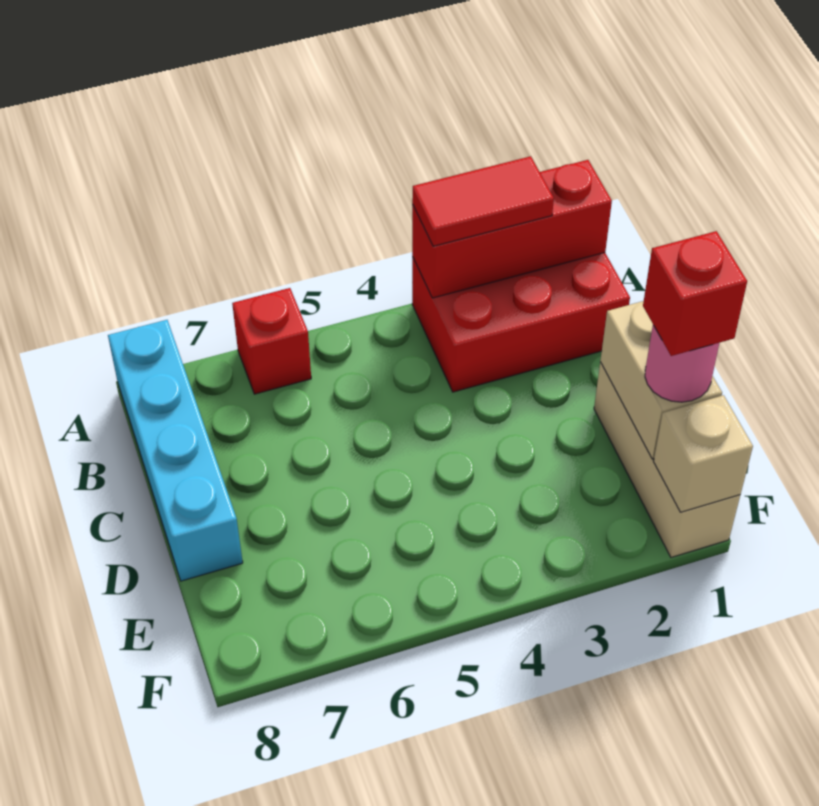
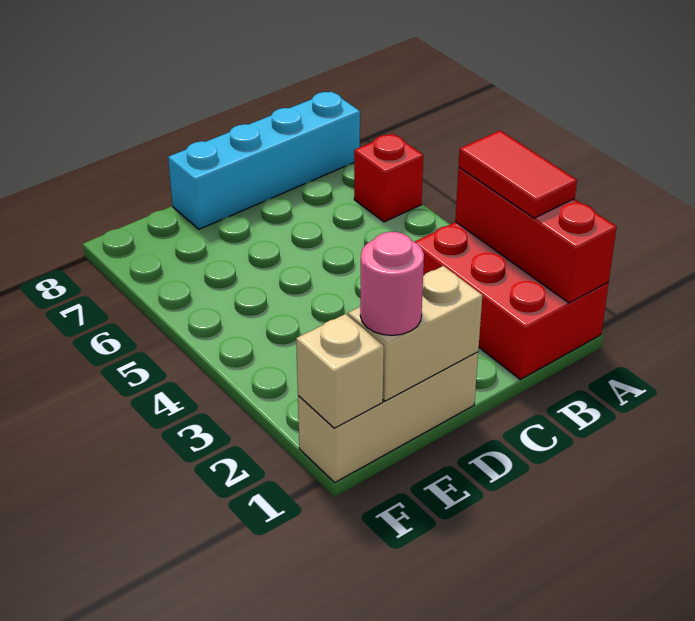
red 1x1 brick [643,231,747,356] -> none

